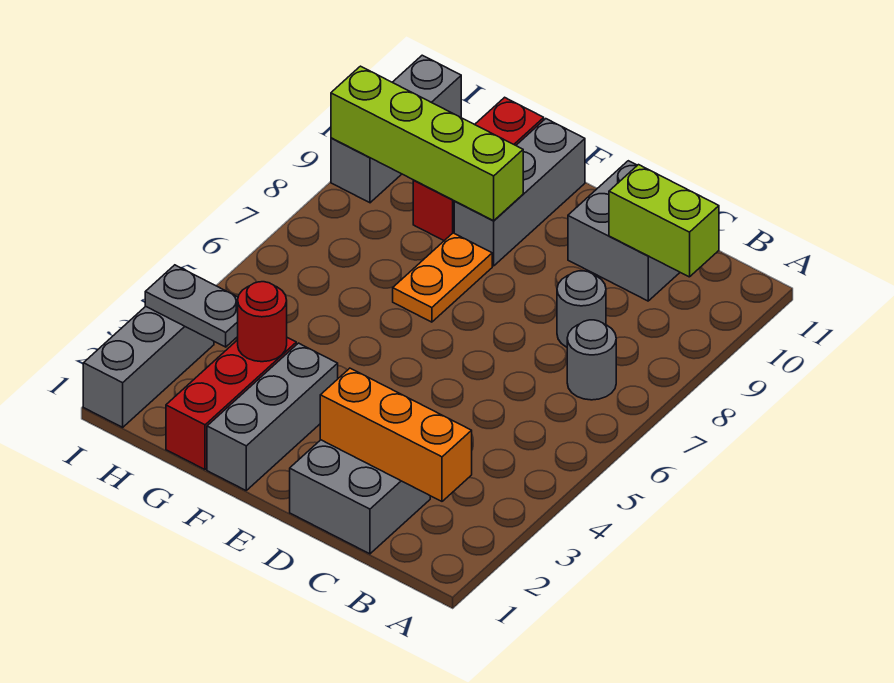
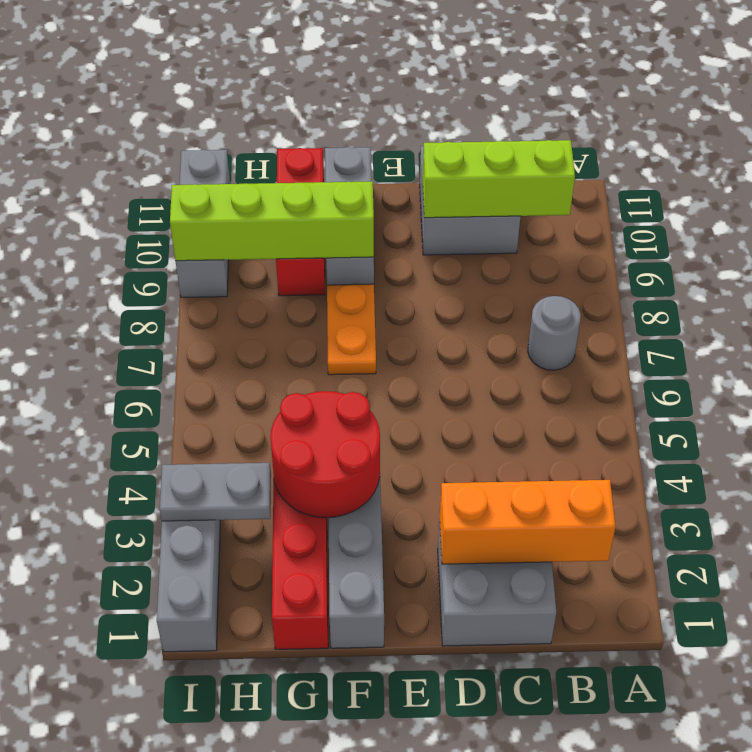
lime 1x2 brick [609,165,719,277] -> lime 1x3 brick [423,140,575,218]
grey 1x1 round brick [557,271,606,347] -> none
red 1x1 round brick [238,282,287,362] -> red 2x2 round brick [270,391,380,518]

